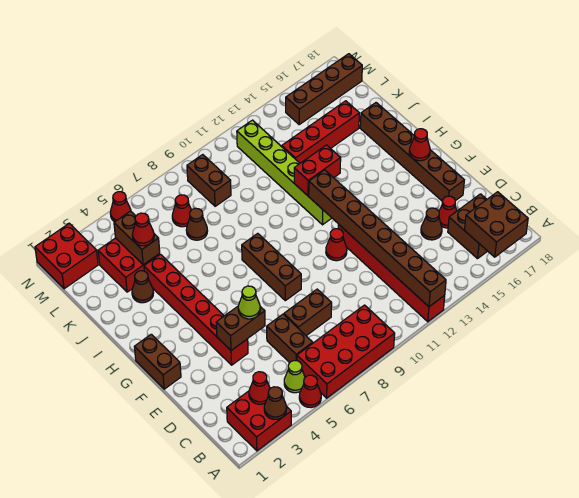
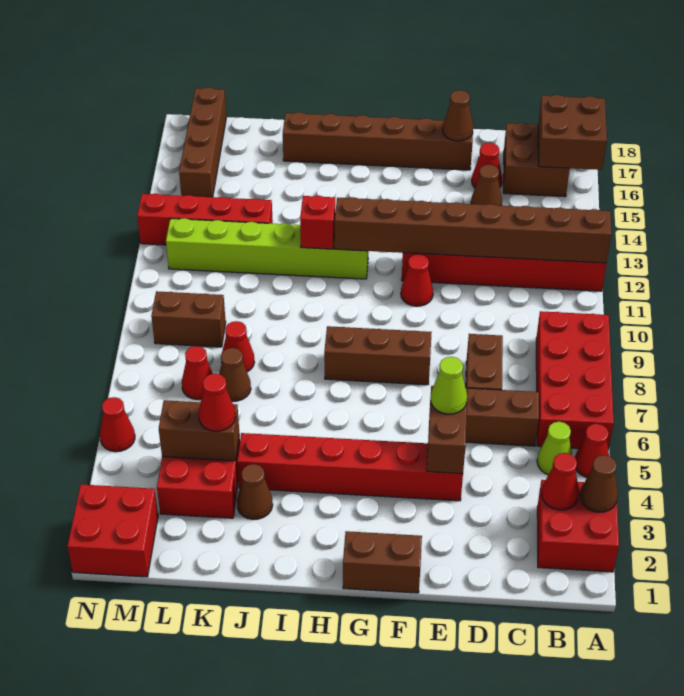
none -> brown 1x1 cone [443,90,473,141]
red 1x1 cone [409,129,430,161] -> red 1x1 cone moved to [221,321,255,372]
red 1x2 brick [294,145,341,196] -> red 1x1 brick [300,196,335,249]
red 1x4 brick [282,101,359,163] -> red 1x4 brick turned to [137,193,273,245]

